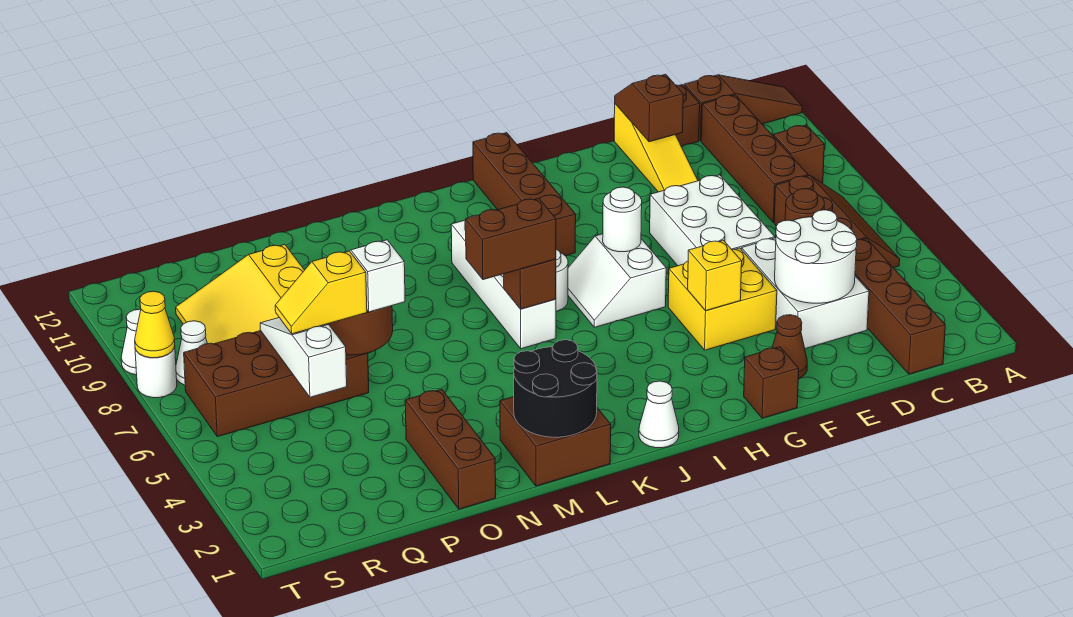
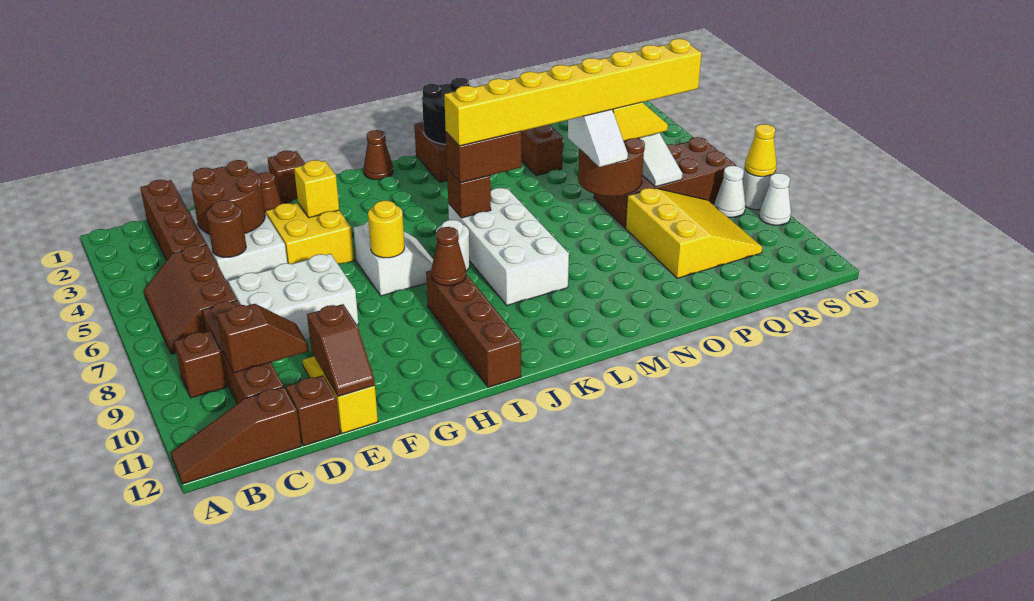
none -> brown 1x2 slope [217,304,309,373]
white 2x2 round brick [775,210,857,303] -> brown 2x2 round brick [192,160,265,234]
white 2x3 brick [650,175,775,266] -> white 2x3 brick turned to [228,254,359,340]
white 1x1 round brick [603,187,642,252] -> yellow 1x1 round brick [368,201,405,258]
none -> brown 1x1 cone [431,227,466,286]
white 1x1 cone [639,381,679,448] -> brown 1x1 cone [364,130,393,180]
white 1x4 brick [451,215,556,349] -> white 2x4 brick [448,188,569,305]
none -> yellow 1x8 brick [444,39,701,146]

